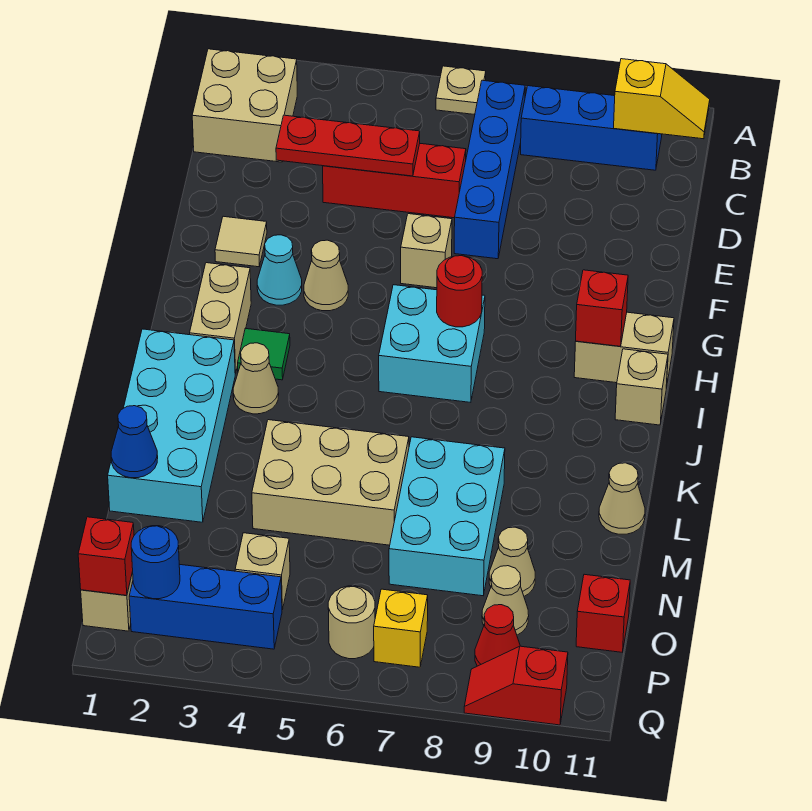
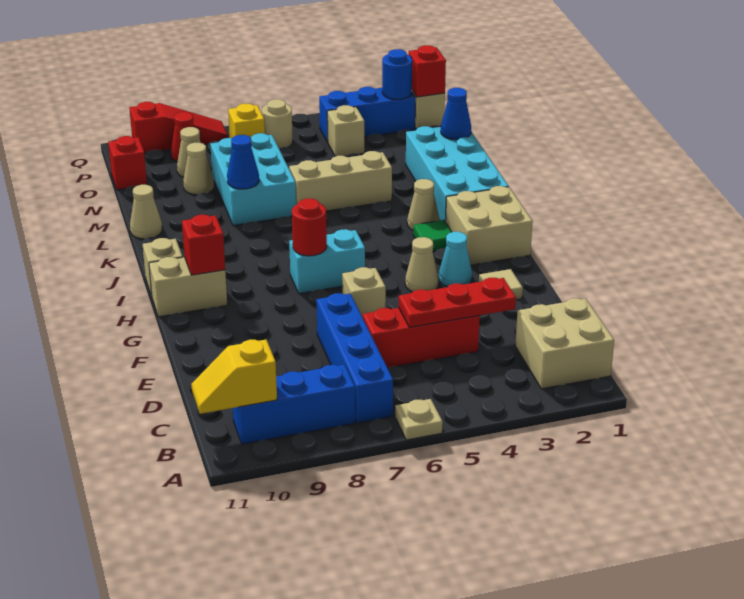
tan 1x2 brick [190,263,251,374] -> tan 2x2 brick [446,186,532,265]
cyan 2x2 brick [379,285,485,402] -> cyan 1x2 brick [289,229,365,294]
tan 2x3 brick [252,420,409,545] -> tan 1x3 brick [289,151,392,211]
none -> blue 1x1 cone [227,135,259,189]
red 1x2 slope [464,646,568,725] -> red 1x3 slope [129,102,228,153]

